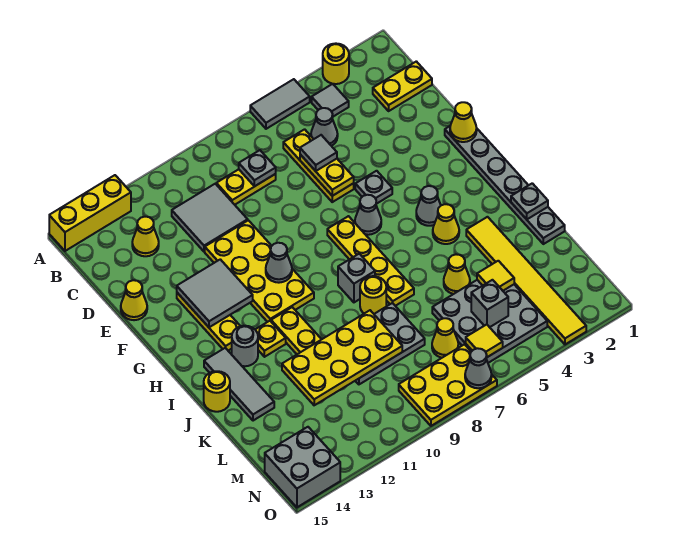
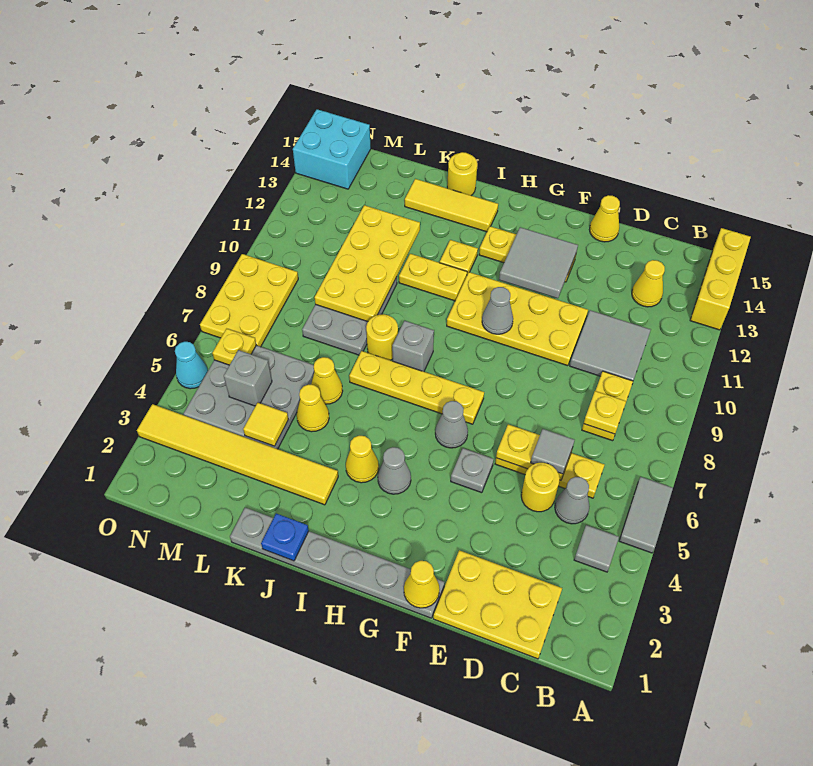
yellow 1x1 round brick [323,43,349,84] -> yellow 1x1 round brick moved to [521,463,560,512]
yellow 1x2 plate [373,61,432,111] -> yellow 2x3 plate [433,550,562,659]
grey 1x1 plate [239,150,276,186] -> yellow 1x1 plate [584,391,626,434]
grey 1x1 round brick [232,326,258,366] -> none
grey 1x3 tile [204,348,274,421] -> yellow 1x3 tile [405,179,498,232]
grey 1x1 plate [511,183,548,219] -> blue 1x1 plate [261,514,309,561]
yellow 1x1 cone [432,318,458,358] -> yellow 1x1 cone moved to [311,357,343,404]
yellow 1x1 tile [466,324,503,357] -> yellow 1x1 plate [212,329,256,365]
grey 2x2 brick [265,427,340,507] -> cyan 2x2 brick [293,109,371,189]
none -> cyan 1x1 cone [175,342,208,389]
grey 1x1 cone [465,348,492,388] -> none

